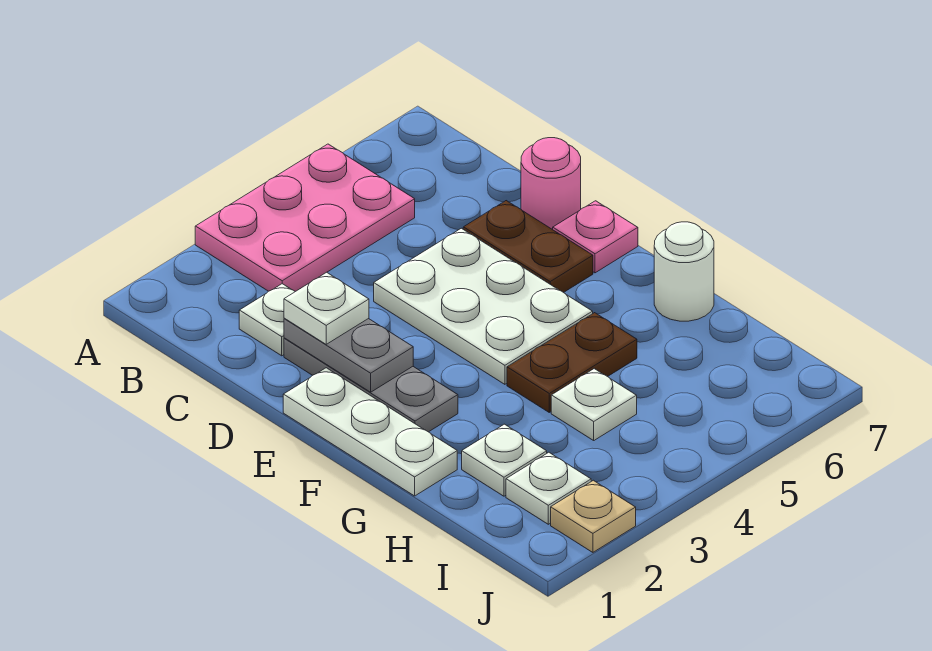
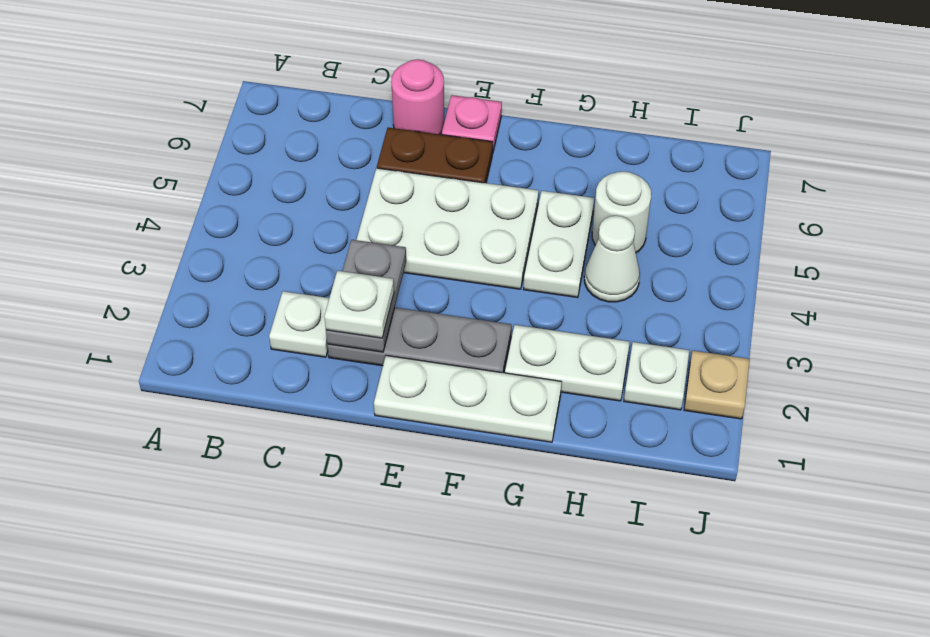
pink 2x3 plate [195,144,415,292] -> none
grey 1x2 plate [284,318,413,392] -> grey 1x2 plate turned to [326,240,406,352]
brown 1x2 plate [507,313,637,412] -> white 1x2 plate [524,191,594,298]
white 1x1 round brick [654,222,714,321] -> white 1x1 round brick moved to [592,171,651,253]
white 1x1 plate [462,424,547,496] -> white 1x2 plate [505,325,630,401]
white 1x1 plate [551,369,637,440] -> white 1x1 cone [584,216,640,302]

